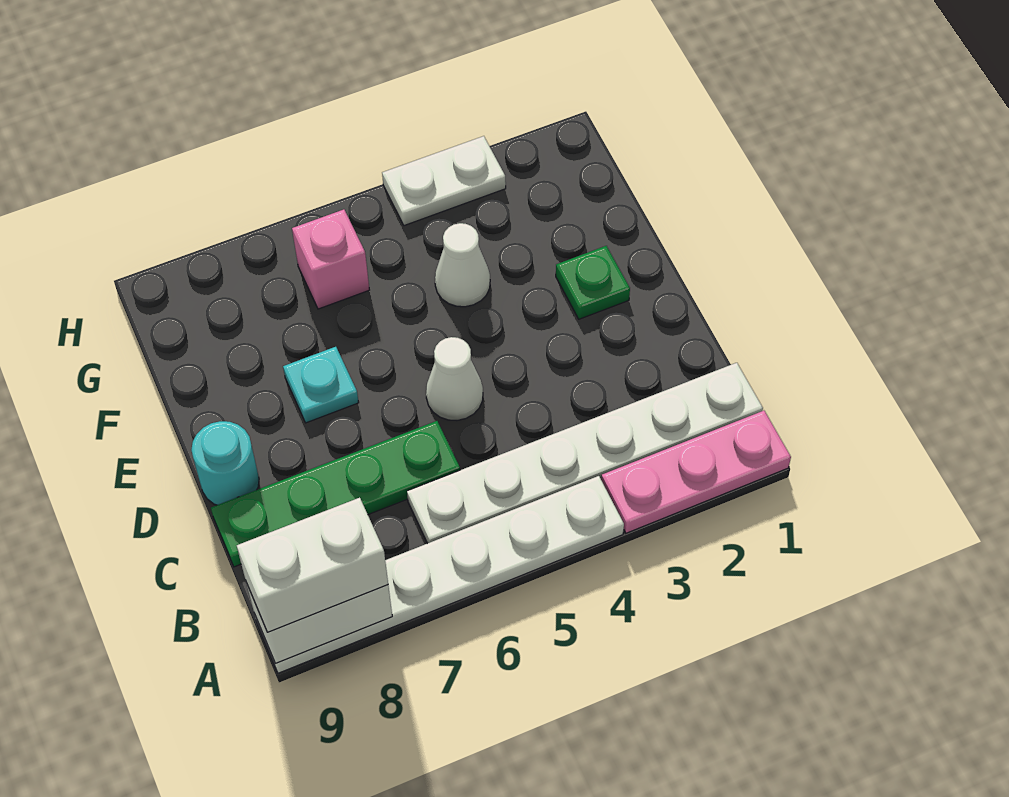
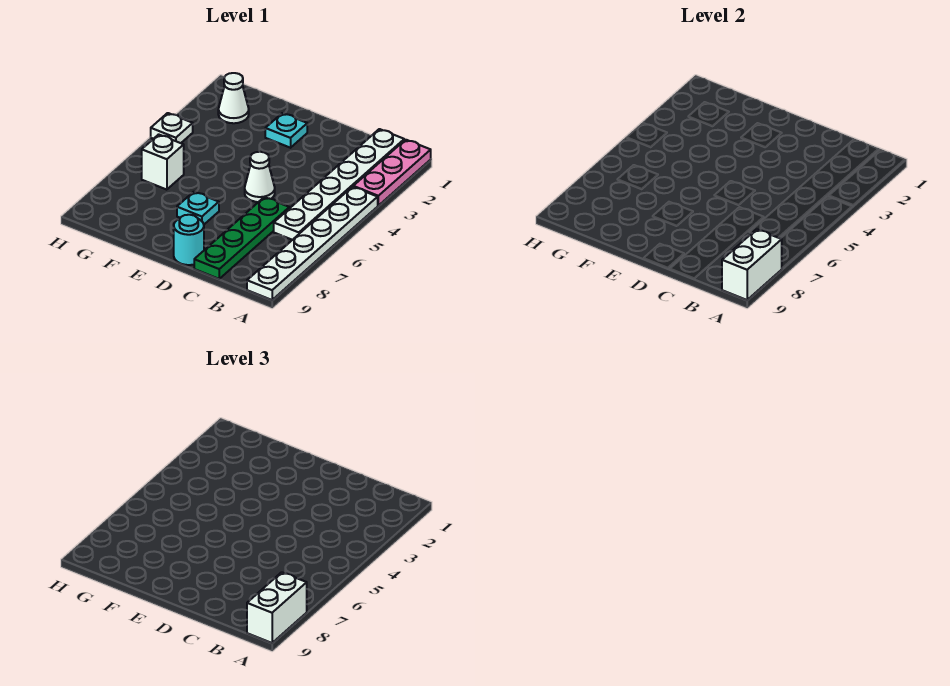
green 1x1 plate [556,246,630,319] -> cyan 1x1 plate [265,113,307,148]
white 1x1 cone [435,223,490,307] -> white 1x1 cone moved to [218,73,249,123]
pink 1x1 brick [292,209,369,309] -> white 1x1 brick [142,134,184,190]
white 1x2 plate [382,136,506,226] -> white 1x1 plate [151,113,193,143]

